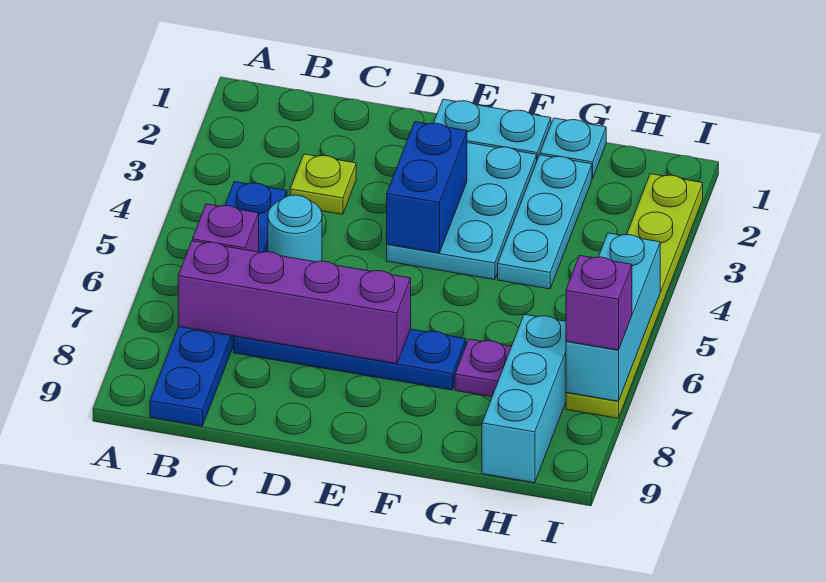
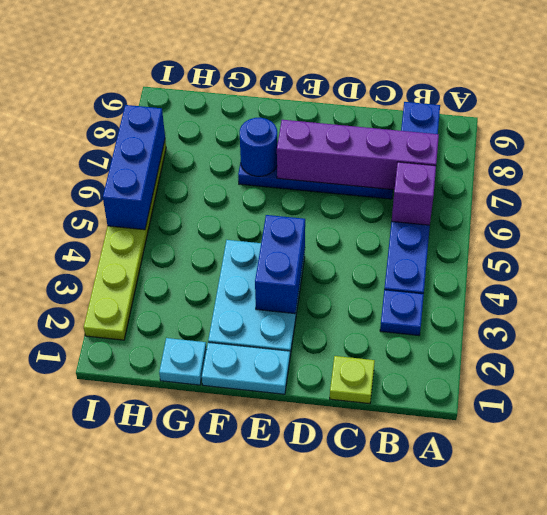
none -> blue 1x1 plate [380,290,424,335]
lime 1x1 plate [290,154,356,215] -> lime 1x1 plate moved to [330,356,375,404]
cyan 1x1 round brick [268,195,322,262] -> none
none -> blue 1x1 round brick [240,118,277,176]
cyan 1x3 plate [498,155,592,289] -> none
purple 1x1 plate [455,339,511,397] -> none
cyan 1x3 brick [482,314,566,483] -> none
cyan 1x3 brick [566,233,660,401] -> blue 1x3 brick [103,105,165,230]
purple 1x1 brick [566,256,632,350] -> none

